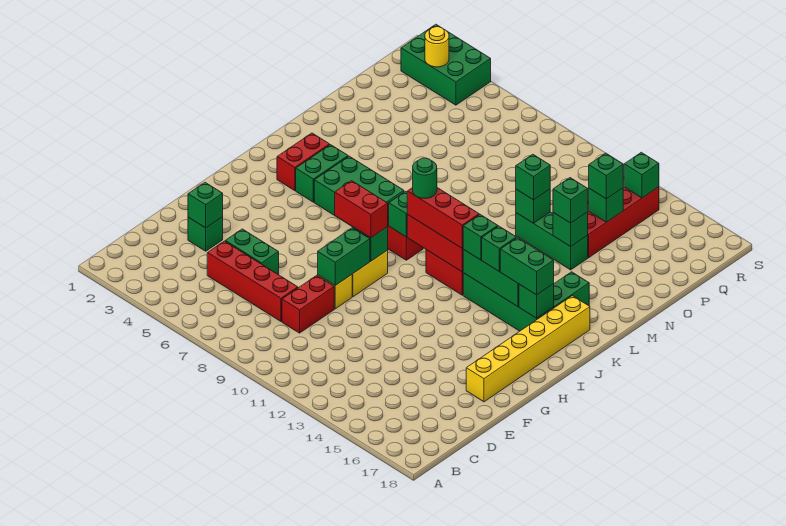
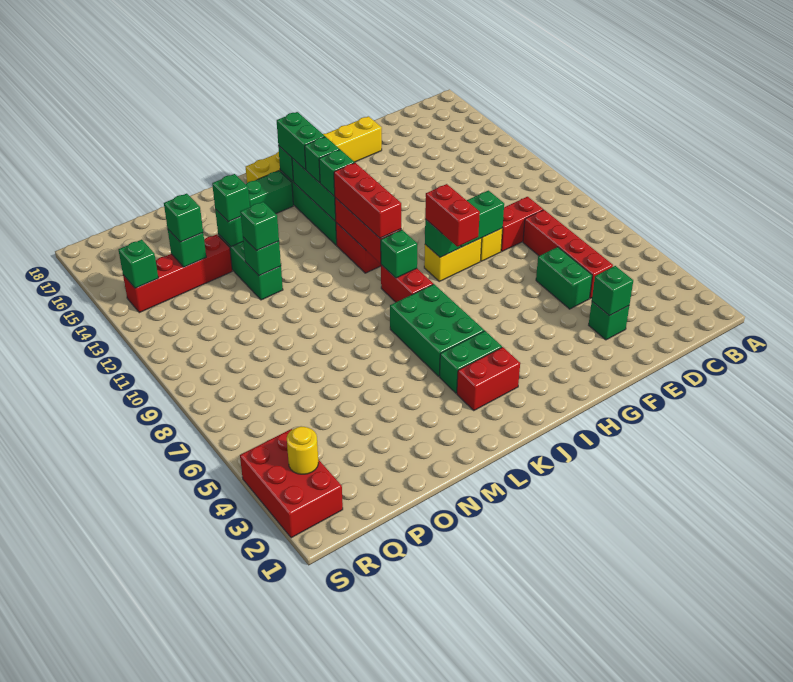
green 1x1 round brick [413,158,437,198] -> none
green 2x3 brick [401,24,491,105] -> red 2x3 brick [240,429,343,538]

